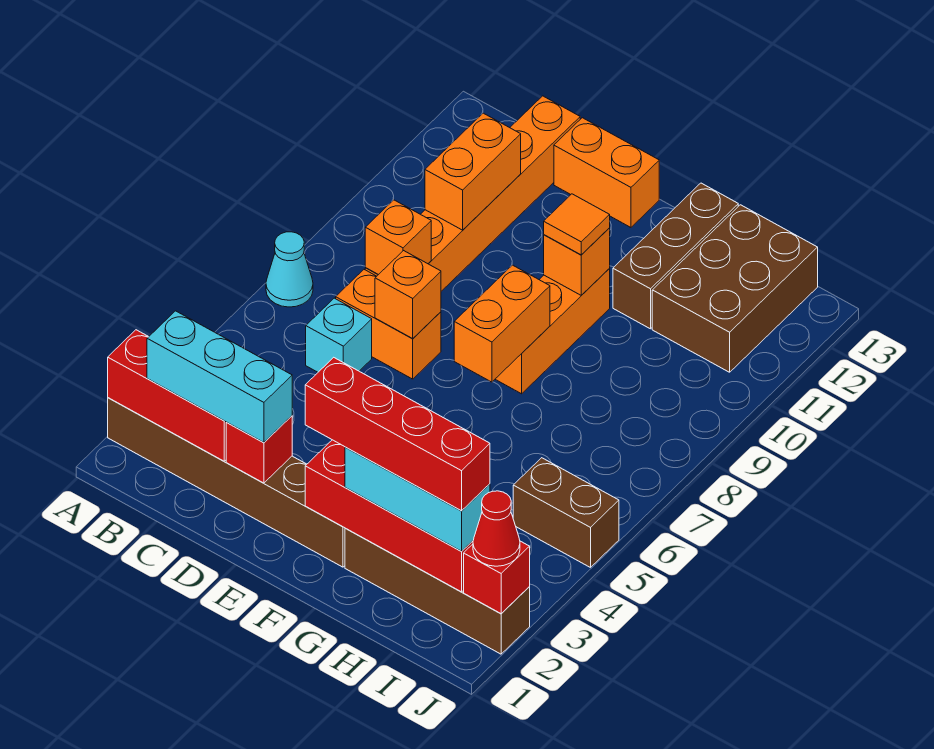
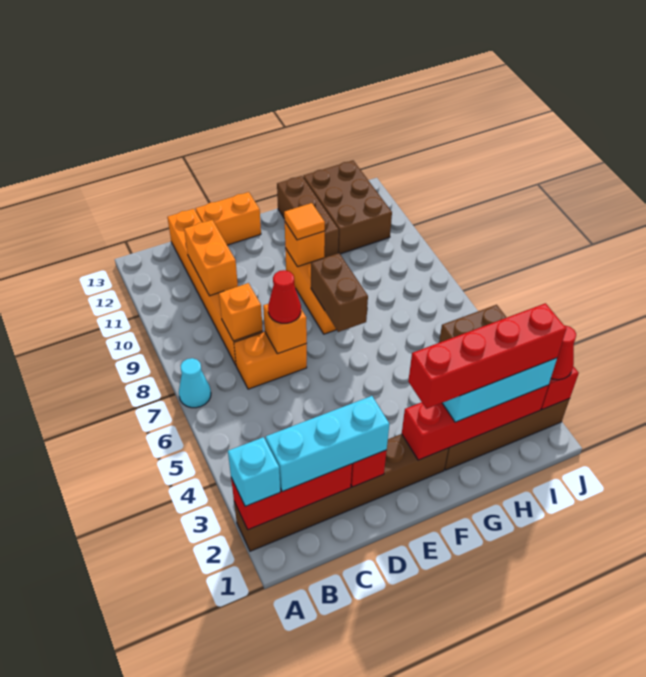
cyan 1x1 brick [306,298,372,372] -> cyan 1x1 brick moved to [228,437,280,506]
none -> red 1x1 cone [268,270,301,323]
orange 1x2 brick [454,265,550,382] -> brown 1x2 brick [311,253,368,332]

